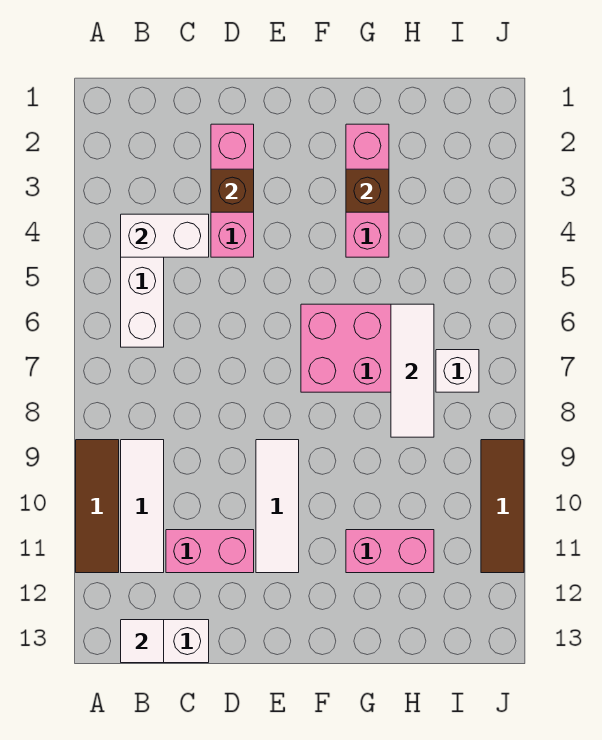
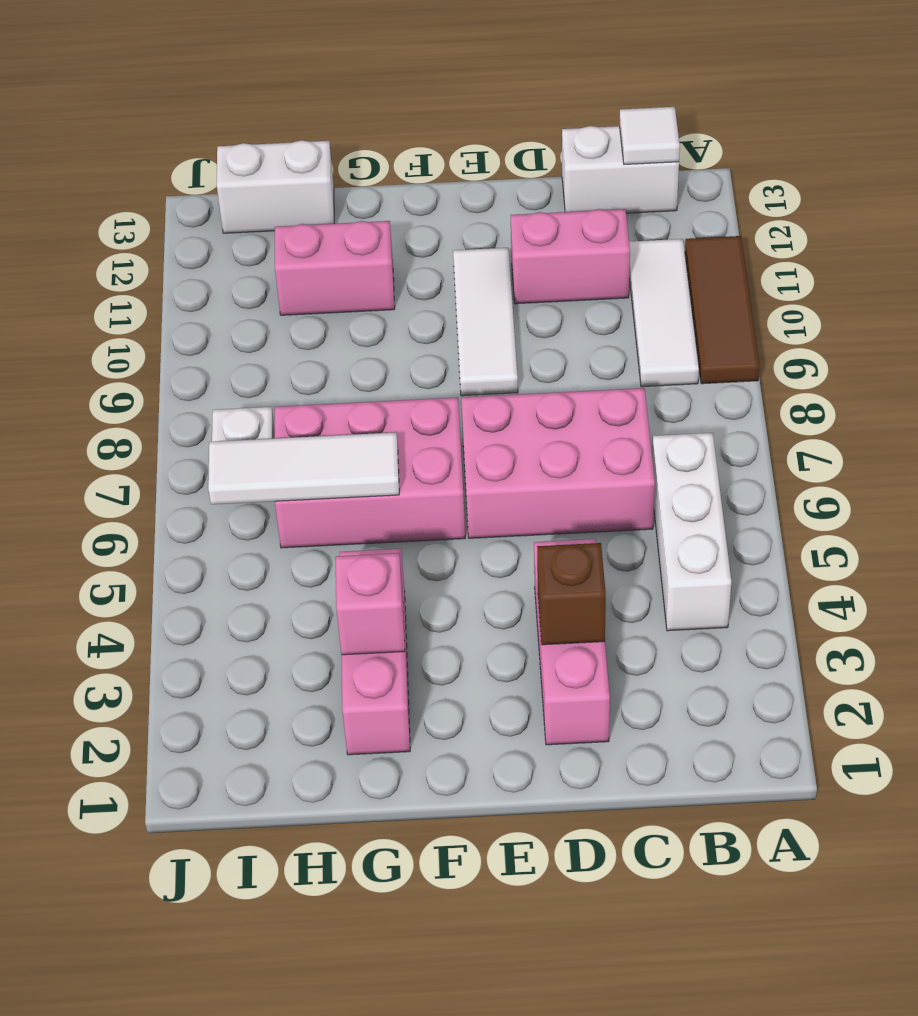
white 1x2 brick [121,214,209,257] -> white 1x2 brick moved to [217,140,334,233]
none -> pink 2x3 brick [461,388,655,538]
brown 1x1 brick [346,169,389,212] -> pink 1x1 brick [335,553,405,655]
white 1x3 tile [391,304,434,437] -> white 1x3 tile turned to [208,432,399,504]
brown 1x3 tile [481,440,524,573] -> none

